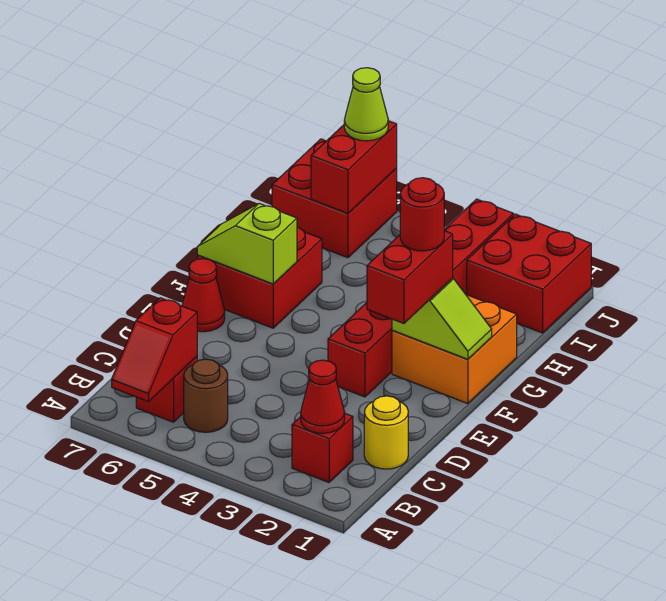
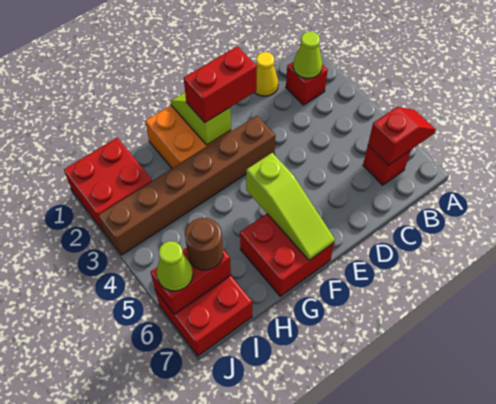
red 1x1 cone [301,360,345,433] -> lime 1x1 cone [293,32,322,79]
brown 1x1 round brick [184,359,228,432] -> brown 1x1 round brick moved to [185,218,223,270]
yellow 1x1 round brick [364,396,408,469] -> yellow 1x1 cone [254,52,278,96]
red 1x6 brick [328,199,514,397] -> brown 1x6 brick [99,116,276,255]
red 1x1 cone [182,259,225,332] -> none
red 1x1 round brick [400,178,444,251] -> none
lime 1x2 slope [197,204,297,284] -> lime 1x3 slope [246,153,335,260]

